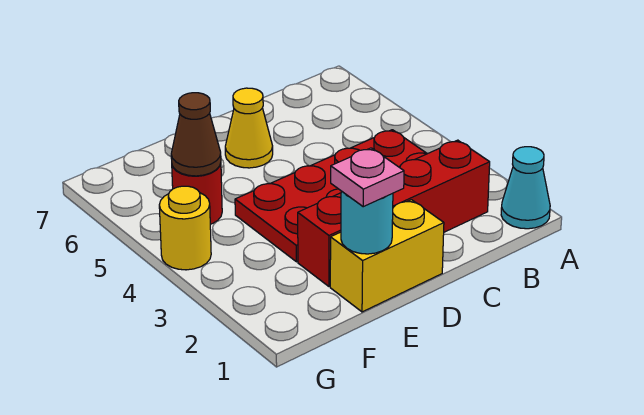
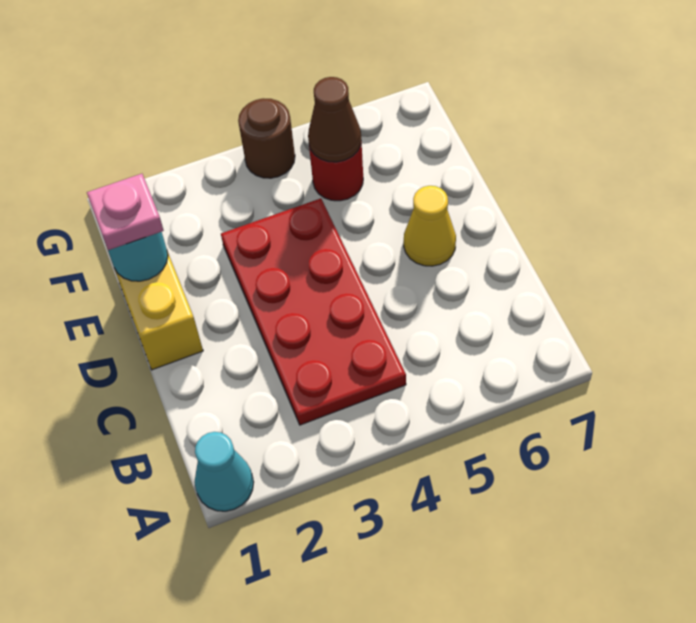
red 1x4 brick [298,140,490,286] -> none
yellow 1x1 round brick [159,186,211,270] -> brown 1x1 round brick [238,99,295,178]

